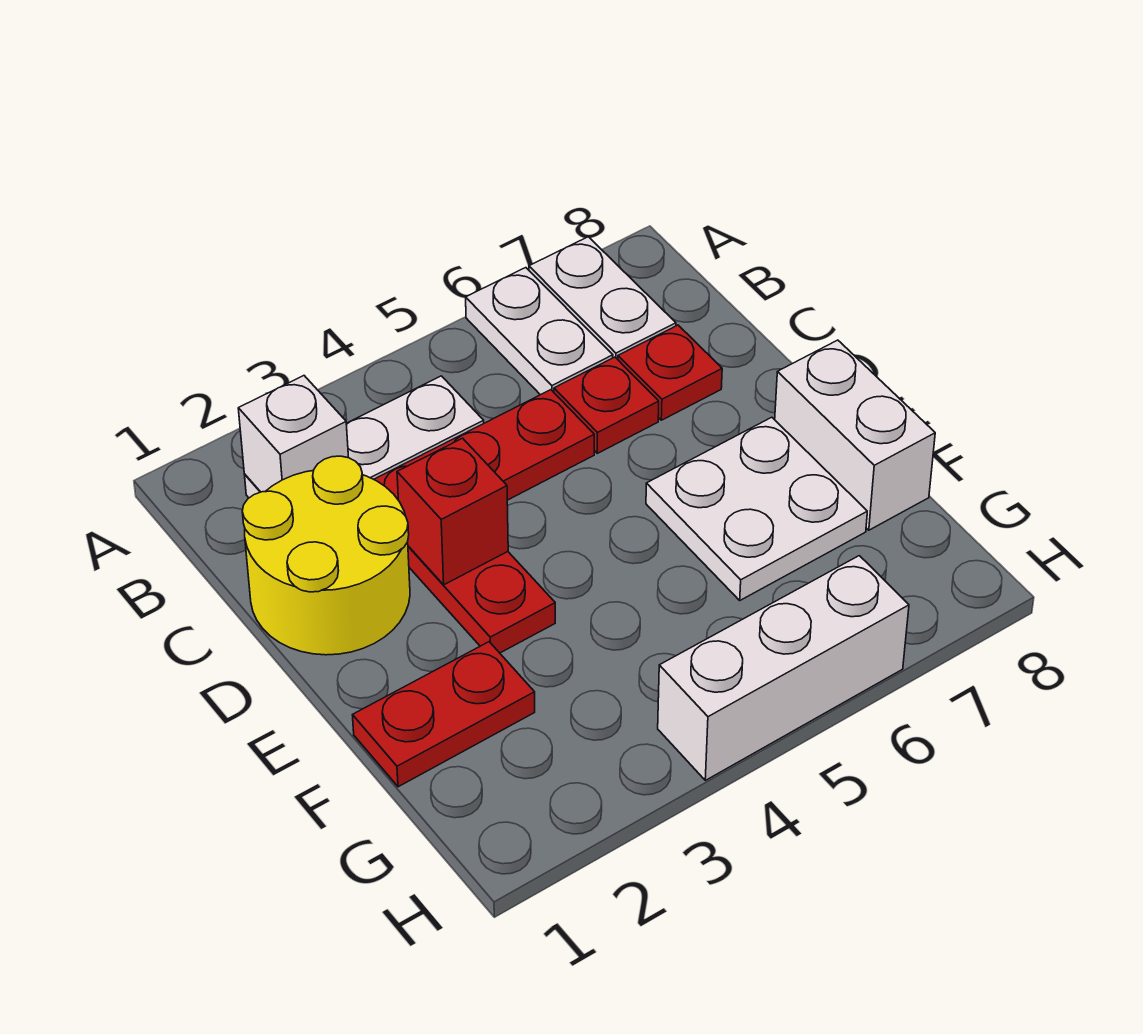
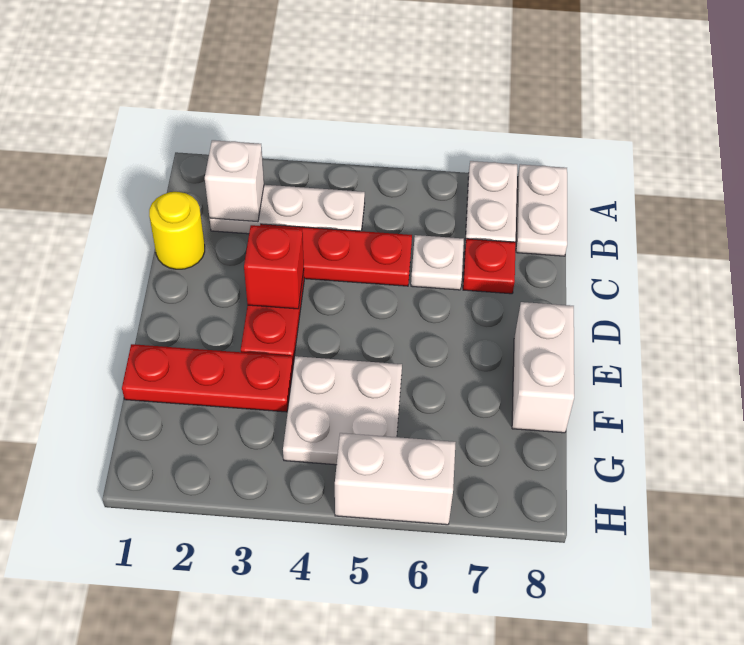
white 1x2 plate [466,268,613,395] -> white 1x2 plate moved to [516,164,567,256]
yellow 2x2 round brick [242,456,410,655] -> yellow 1x1 round brick [149,192,205,269]
red 1x1 plate [554,357,659,453] -> white 1x1 plate [411,235,464,290]
white 2x2 plate [646,417,867,600] -> white 2x2 plate moved to [283,356,402,465]
red 1x2 plate [353,642,535,787] -> red 1x3 plate [122,344,293,412]
white 1x3 brick [658,556,909,780] -> white 1x2 brick [335,433,456,525]

